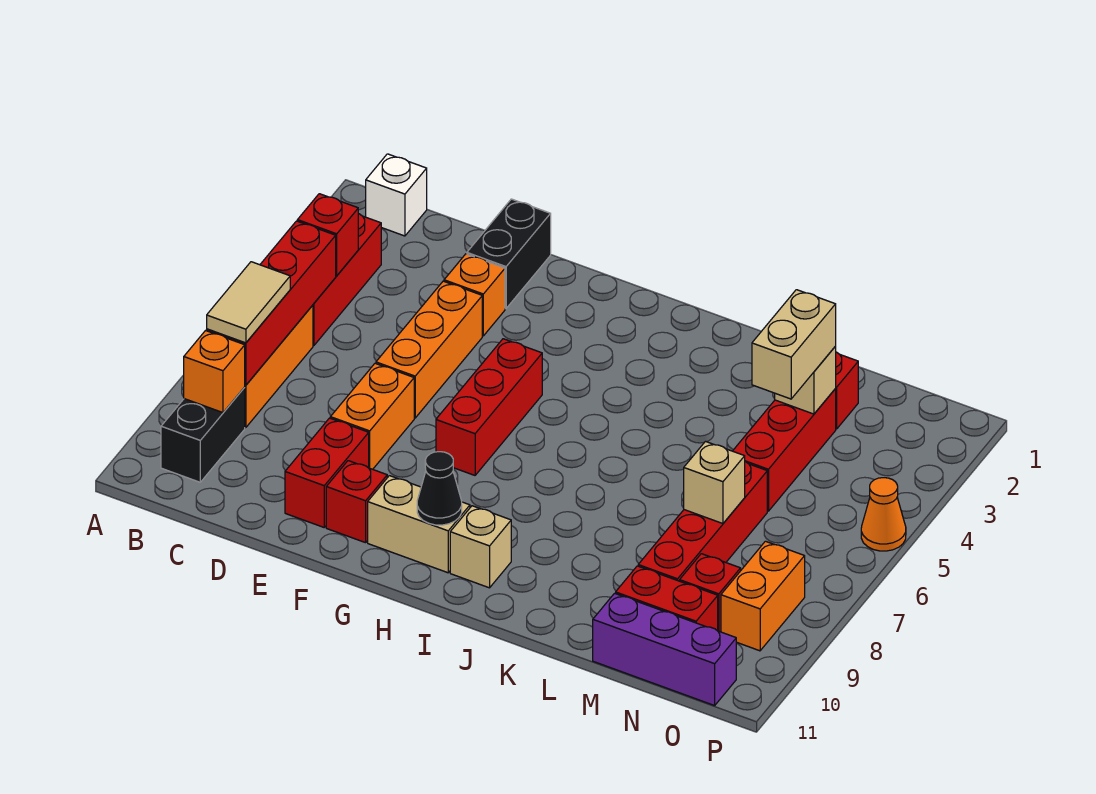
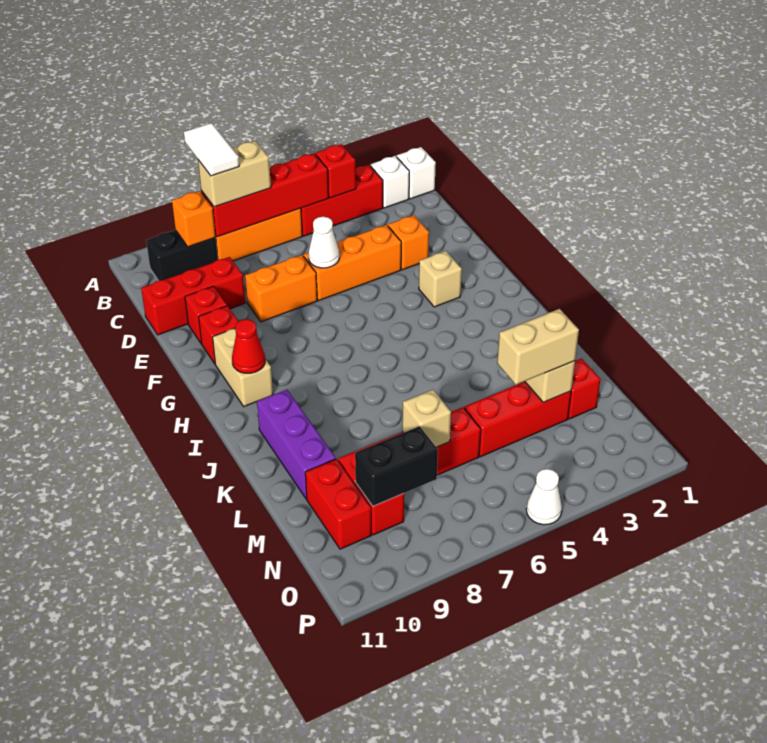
none -> white 1x2 tile [184,123,239,176]
none -> white 1x1 brick [370,156,409,208]
tan 1x2 tile [207,262,290,343] -> tan 1x2 brick [198,141,271,207]
black 1x2 brick [467,199,551,308] -> black 1x2 brick moved to [355,426,438,506]
none -> white 1x1 cone [309,217,339,268]
red 1x2 brick [285,418,369,527] -> red 1x1 brick [185,286,227,344]
red 1x3 brick [436,339,542,475] -> red 1x3 brick moved to [141,257,245,335]
black 1x1 cone [417,452,462,525] -> red 1x1 cone [232,319,265,373]
tan 1x1 brick [450,506,511,588] -> tan 1x1 brick moved to [419,251,462,307]
purple 1x3 brick [593,593,736,706] -> purple 1x3 brick moved to [257,390,336,499]
orange 1x2 brick [721,541,805,651] -> none
orange 1x1 cone [861,478,906,551] -> white 1x1 cone [526,469,562,525]

